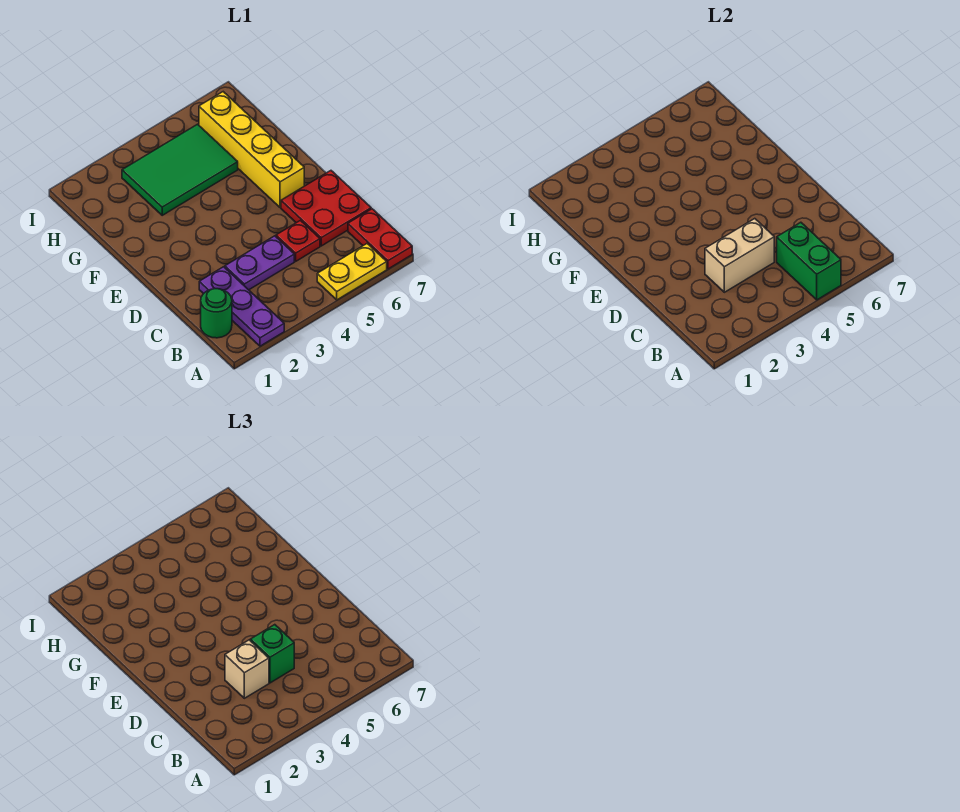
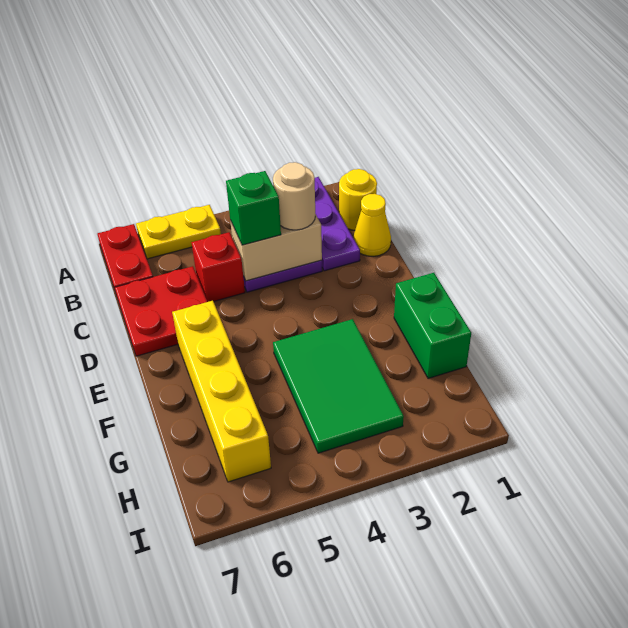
green 1x2 brick [777,222,841,300] -> green 1x2 brick moved to [394,273,471,379]
green 1x1 round brick [201,289,232,338] -> yellow 1x1 round brick [339,169,377,230]
none -> yellow 1x1 cone [353,194,391,256]
tan 1x1 brick [225,640,269,698] -> tan 1x1 round brick [273,162,315,230]
red 1x1 plate [276,220,320,261] -> red 1x1 brick [191,232,245,302]
green 2x3 tile [122,124,238,215] -> green 2x3 tile turned to [273,319,404,453]

